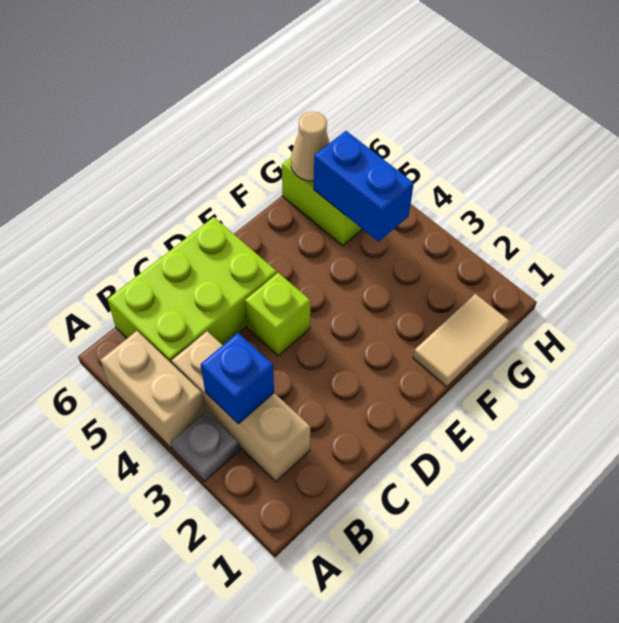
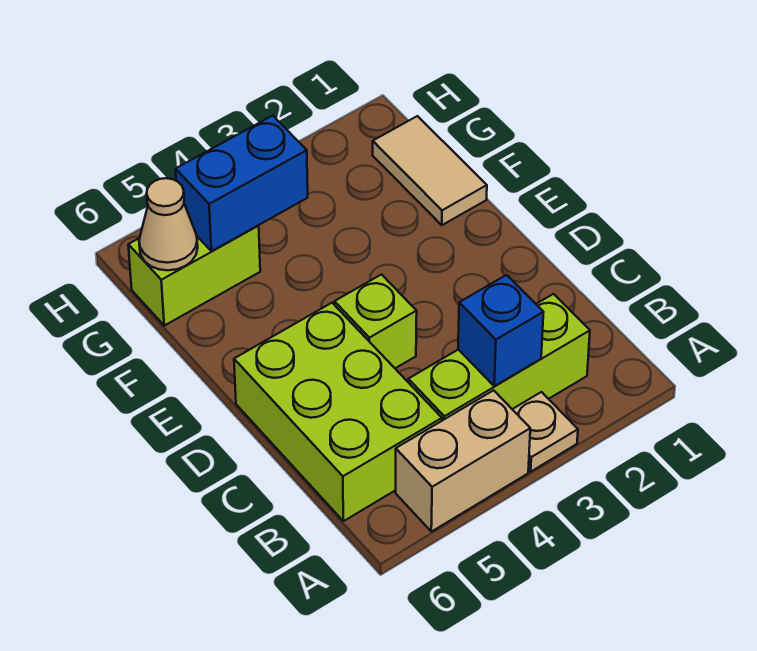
grey 1x1 plate [171,412,240,481] -> tan 1x1 plate [512,392,578,471]
tan 1x3 brick [172,331,310,482] -> lime 1x3 brick [408,294,590,421]

